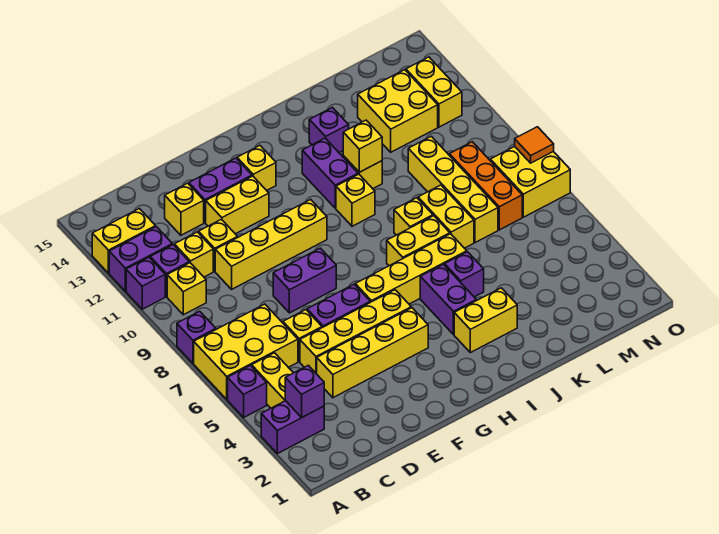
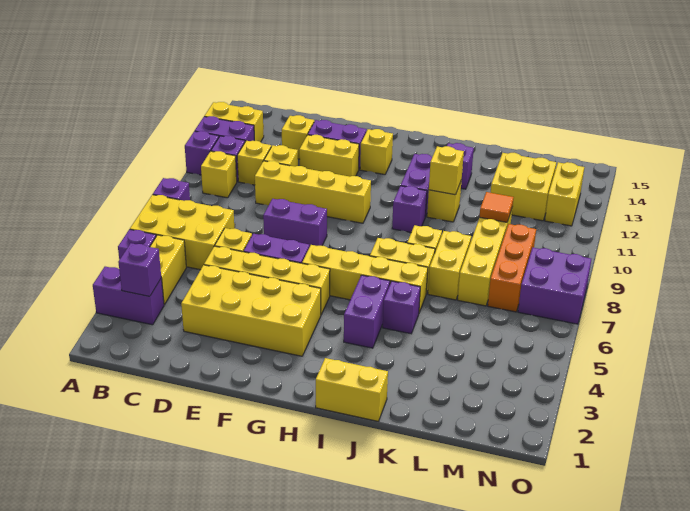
yellow 1x4 brick [317,308,428,398] -> yellow 2x4 brick [181,265,321,356]
yellow 1x2 brick [454,288,517,353] -> yellow 1x2 brick moved to [316,358,388,421]
yellow 1x1 brick [336,174,375,226] -> purple 1x1 brick [392,186,427,232]
yellow 2x2 brick [490,146,570,217] -> purple 2x2 brick [518,248,591,324]
orange 1x1 tile [515,127,554,163] -> orange 1x1 tile moved to [480,192,514,222]

